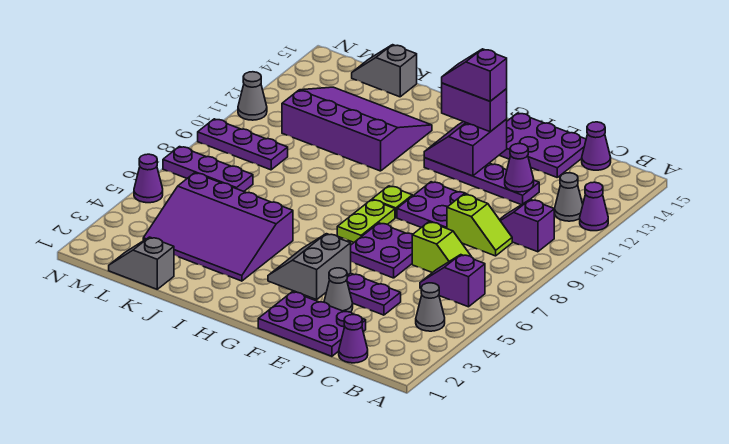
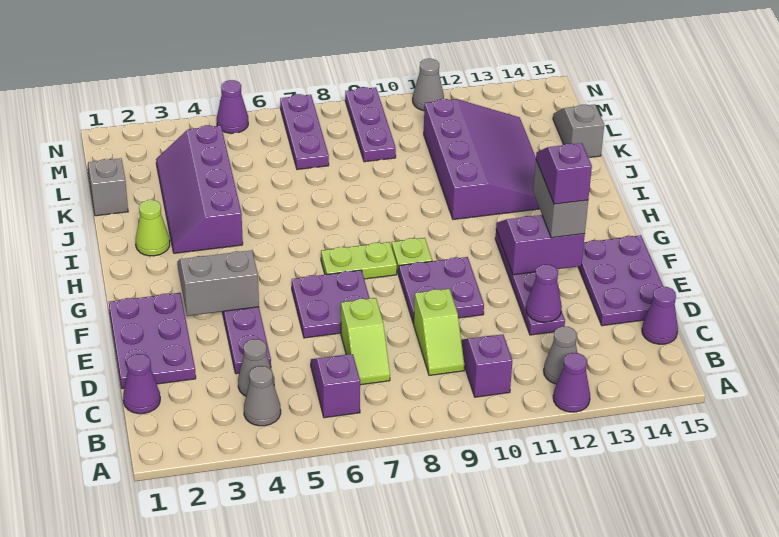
grey 1x1 cone [324,268,353,312] -> grey 1x1 cone moved to [238,339,274,396]
purple 1x2 brick [442,83,507,132] -> grey 1x2 brick [533,160,588,238]
none -> lime 1x1 cone [135,200,170,256]
purple 3x4 slope [143,173,293,281] -> purple 2x4 slope [156,125,243,253]

